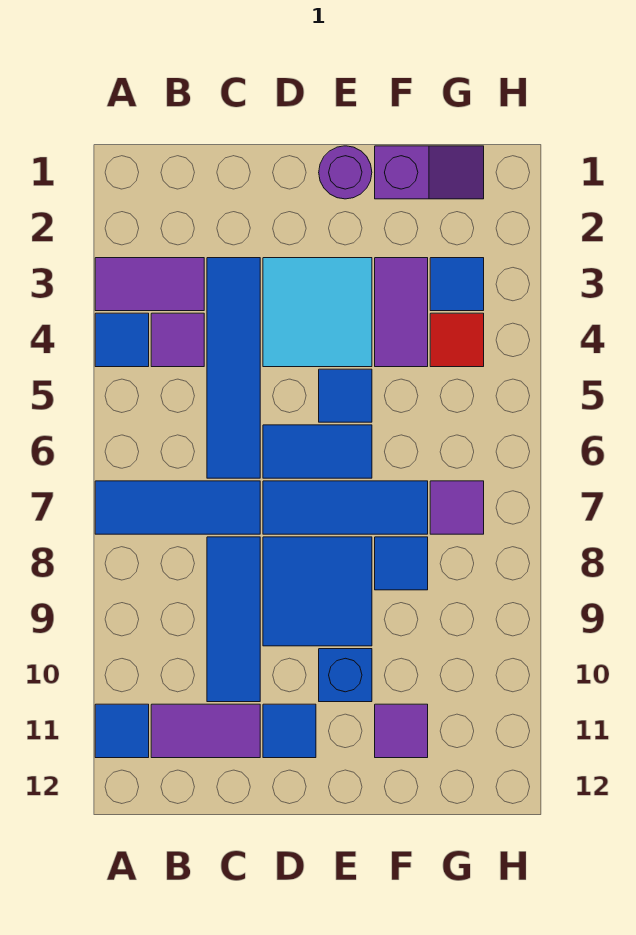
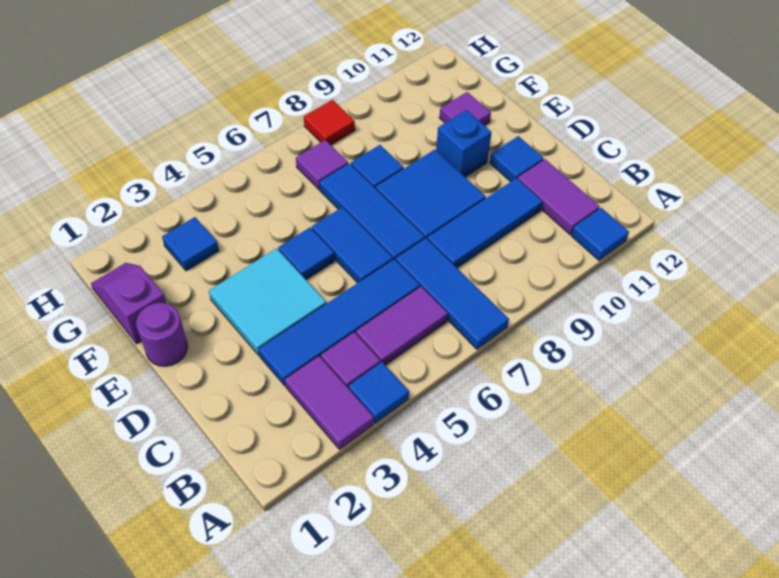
purple 1x2 tile [375,258,428,367] -> purple 1x2 tile moved to [356,287,448,365]
red 1x1 tile [430,313,484,367] -> red 1x1 tile moved to [304,100,355,145]

